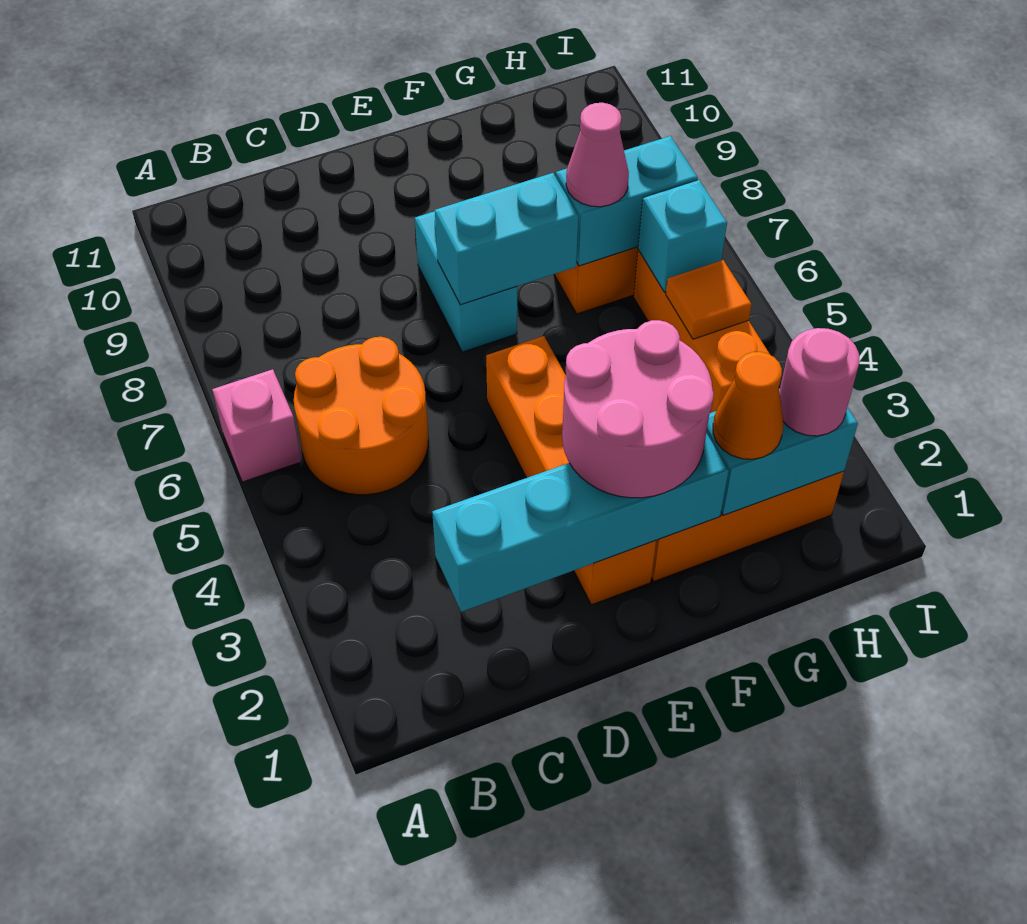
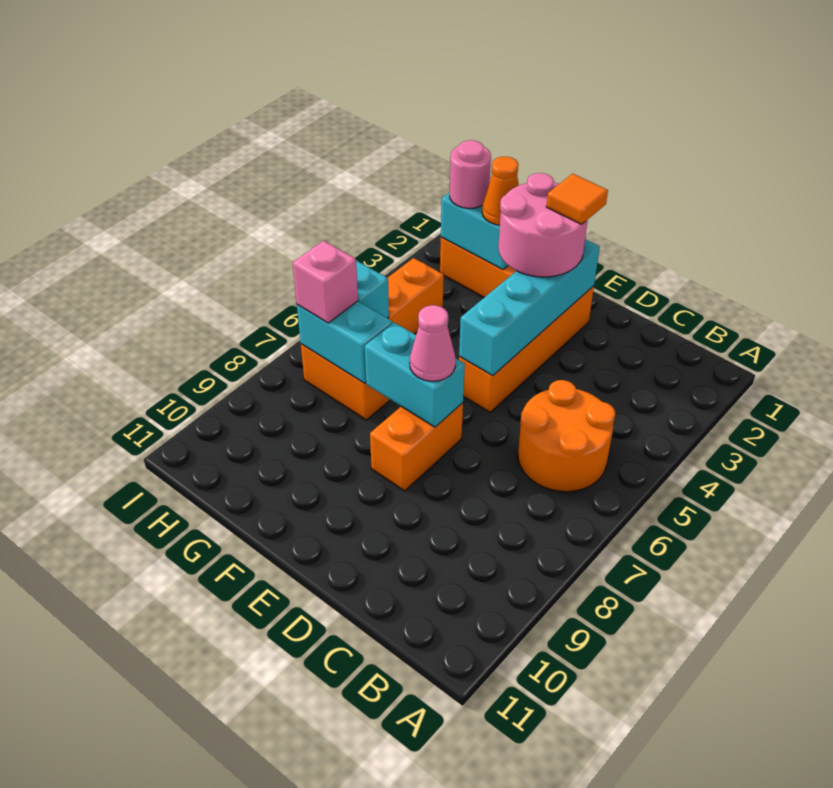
pink 1x1 brick [212,369,302,482] -> pink 1x1 brick moved to [293,241,358,323]
cyan 1x4 brick [432,433,729,612] -> cyan 1x4 brick turned to [459,239,600,375]
cyan 1x2 brick [415,211,517,352] -> orange 1x2 brick [370,403,463,491]
pink 1x1 cone [566,103,629,207] -> pink 1x1 cone moved to [410,305,456,381]
orange 1x1 tile [666,260,752,339] -> orange 1x1 tile moved to [546,174,608,224]

